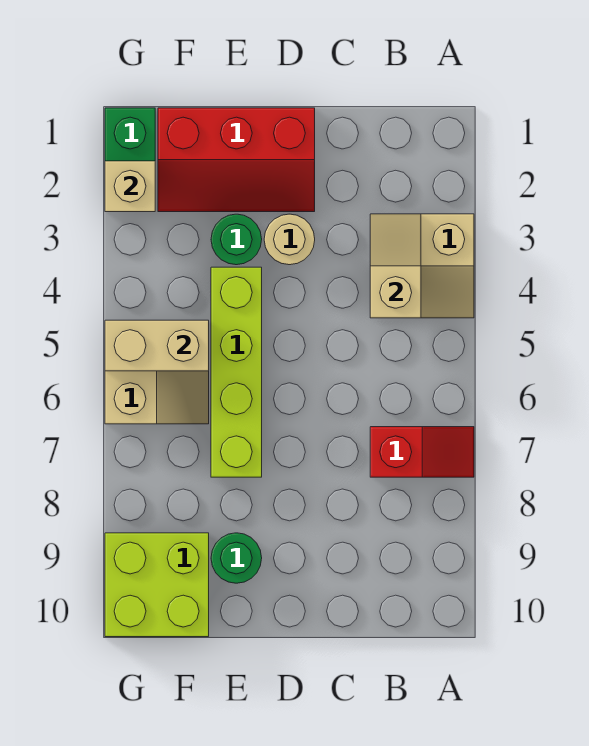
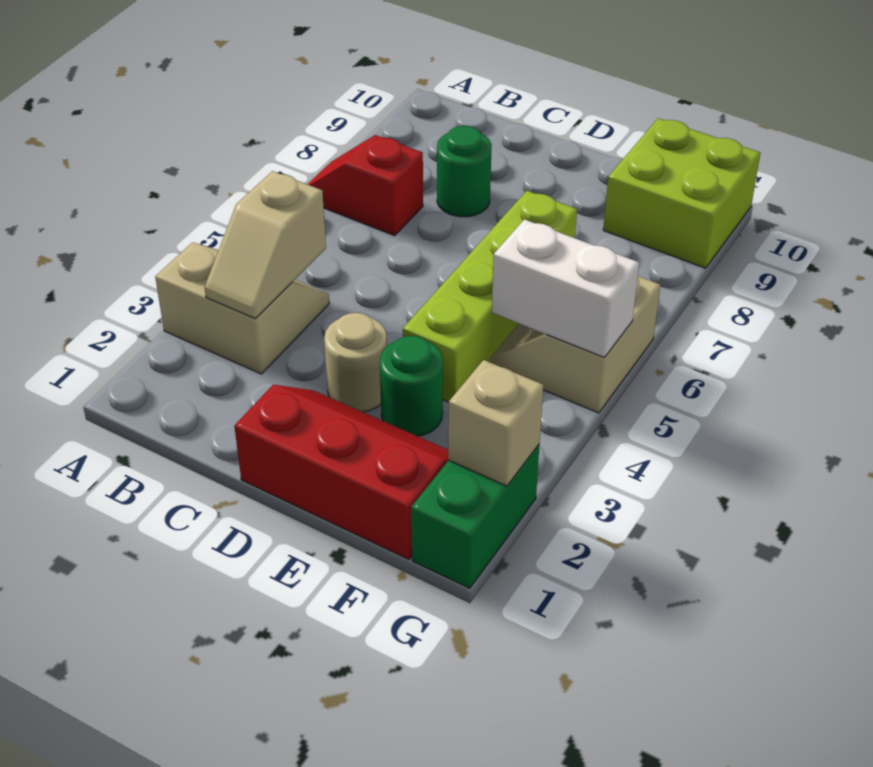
green 1x1 round brick [211,533,262,583] -> green 1x1 round brick moved to [437,126,492,217]
tan 1x2 brick [105,320,209,371] -> white 1x2 brick [492,219,639,358]

